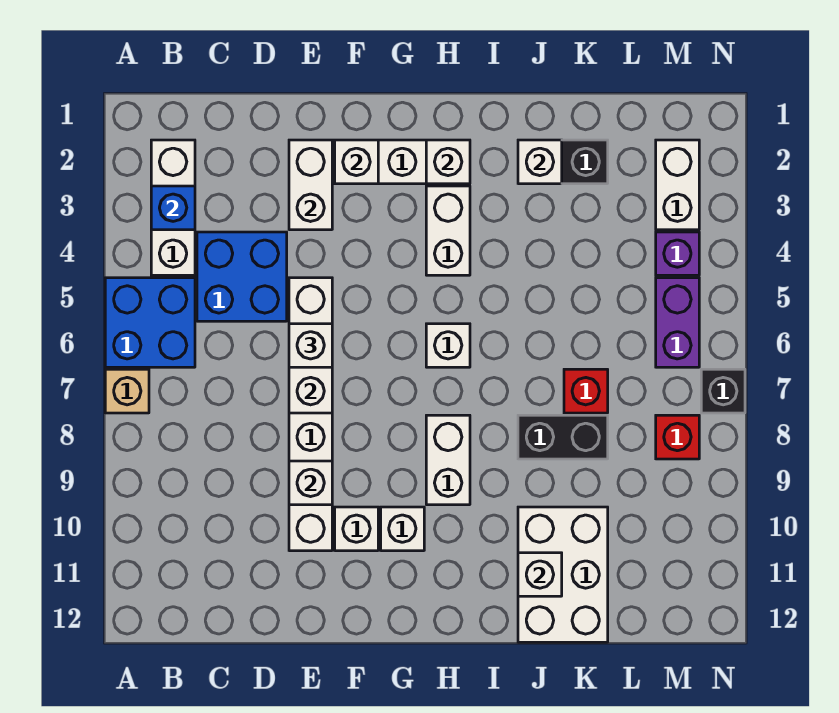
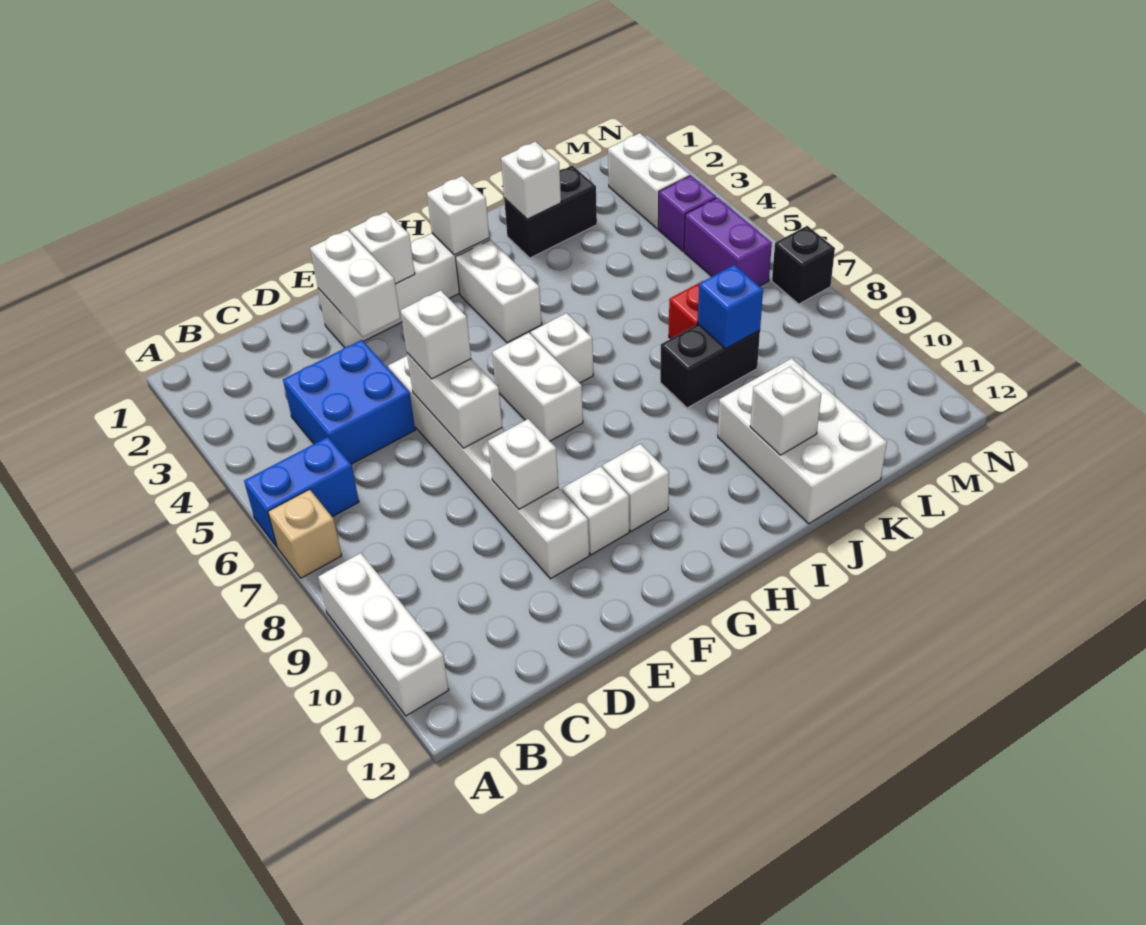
blue 2x2 brick [105,278,195,367] -> blue 1x2 brick [244,437,359,547]
white 1x3 brick [151,140,195,275] -> white 1x3 brick moved to [318,553,449,716]
blue 1x1 brick [151,186,195,230] -> blue 1x1 brick moved to [698,265,763,349]
white 1x2 brick [426,415,470,505] -> white 1x2 brick moved to [492,333,583,441]
red 1x1 brick [656,415,699,459] -> none

